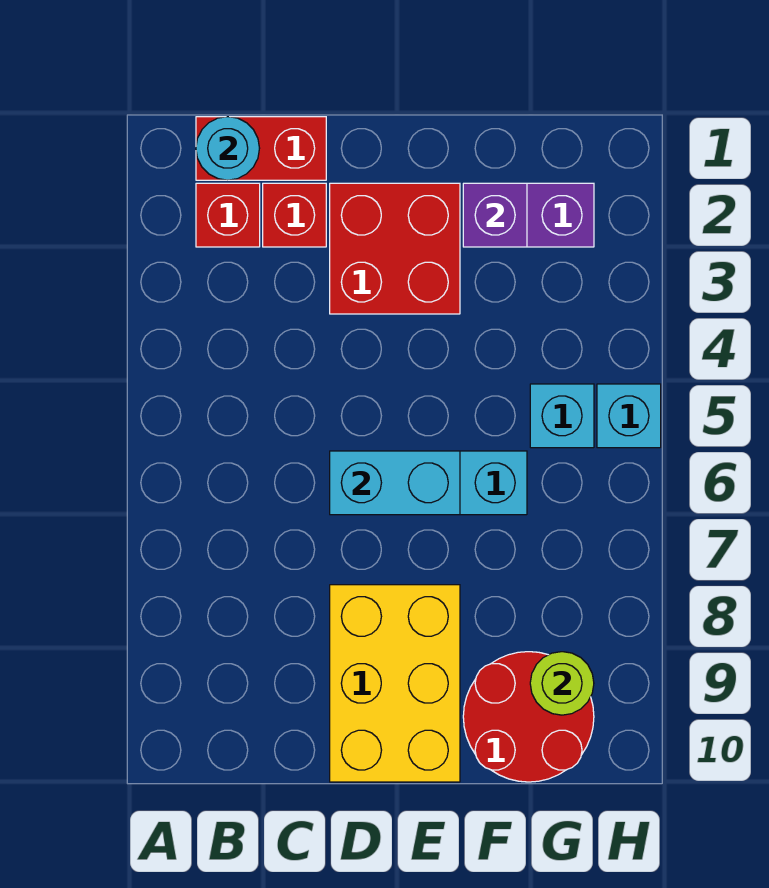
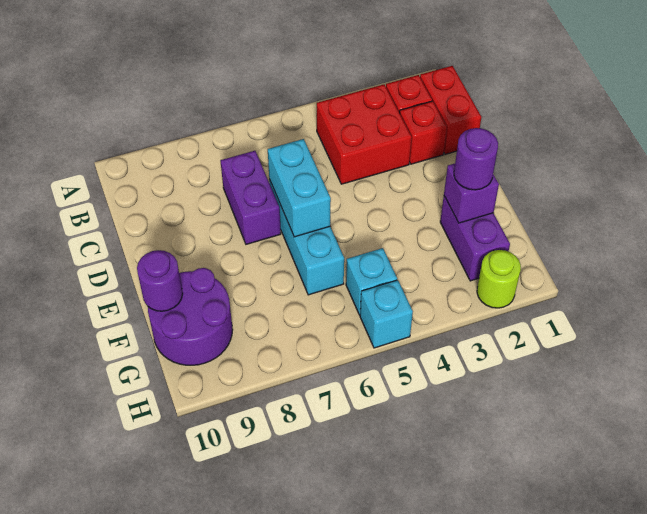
cyan 1x1 round brick [196,117,260,180] -> none
none -> purple 1x2 brick [220,151,281,244]
red 2x2 brick [330,183,460,314] -> red 2x2 brick moved to [317,84,412,184]
yellow 2x3 brick [330,585,460,782] -> none
none -> purple 1x1 round brick [454,128,498,190]
red 2x2 round brick [463,652,594,782] -> purple 2x2 round brick [148,268,233,365]
none -> purple 1x1 round brick [137,250,183,311]
lime 1x1 round brick [530,652,594,715] -> lime 1x1 round brick moved to [477,250,521,308]

